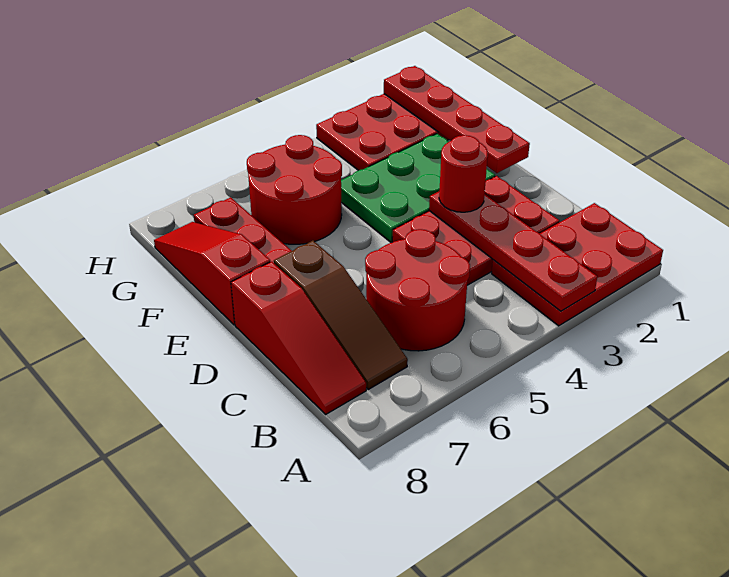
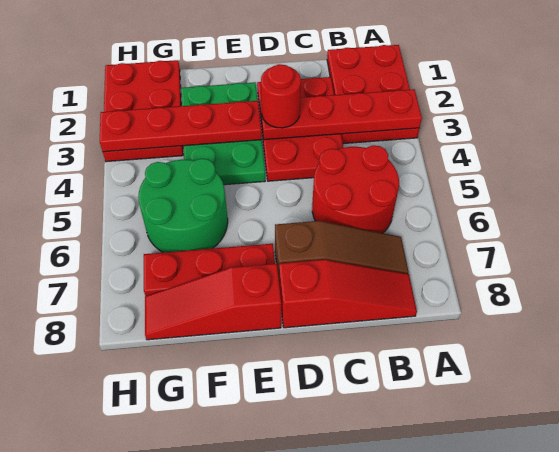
red 1x4 plate [384,66,530,173] -> red 1x4 plate moved to [100,101,262,152]
red 2x2 round brick [247,135,342,244] -> green 2x2 round brick [138,159,228,253]

